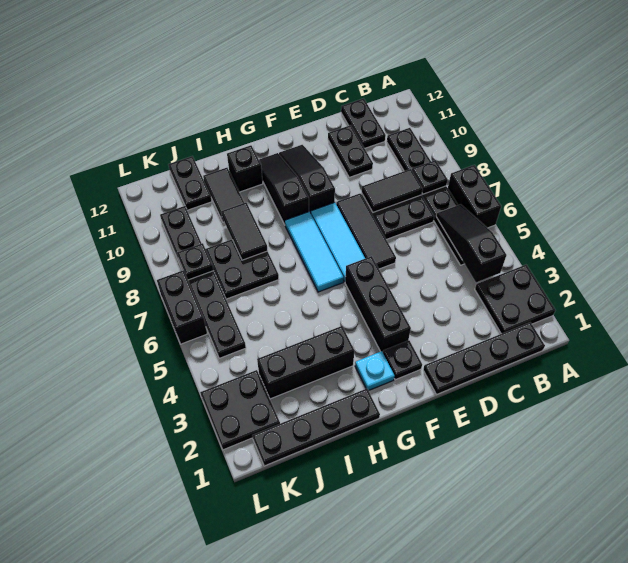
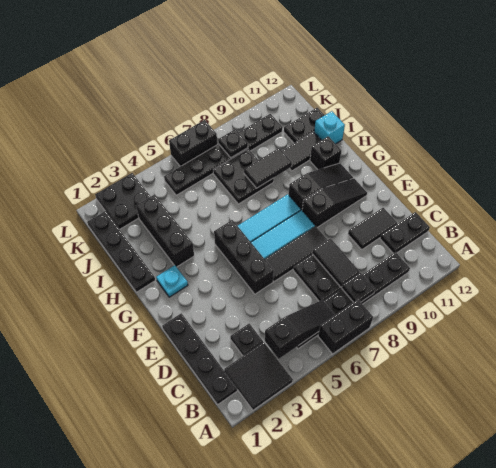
black 2x2 plate [475,265,555,334] -> black 2x2 tile [224,342,293,410]
black 1x2 plate [328,125,373,177] -> black 1x2 tile [348,208,397,250]
black 1x1 plate [383,340,422,380] -> black 1x1 plate moved to [230,324,263,356]
black 1x3 brick [345,256,411,352] -> black 1x3 brick turned to [214,220,274,294]
none -> cyan 1x1 brick [314,111,345,144]

